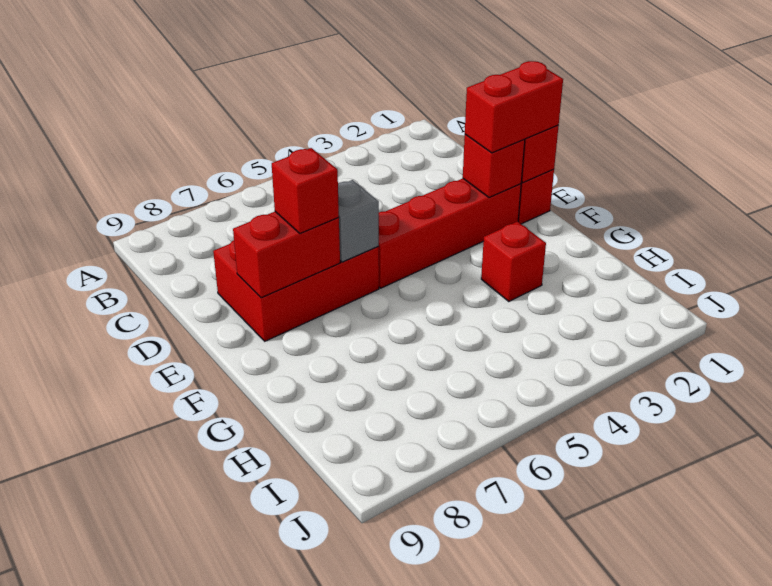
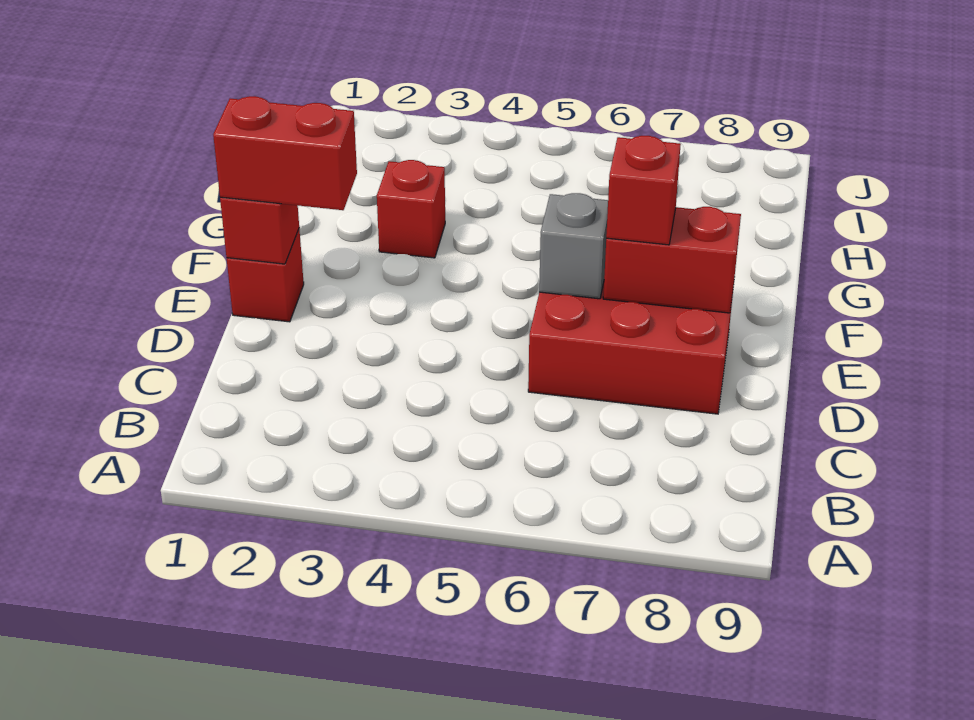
red 1x4 brick [379,179,521,288] -> none
red 1x1 brick [463,134,525,197] -> none

